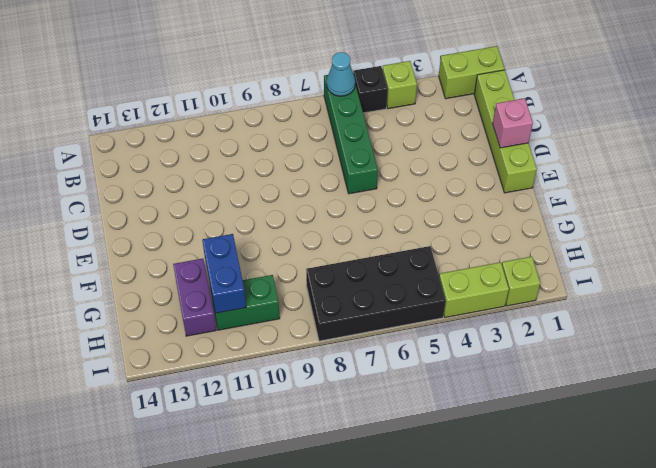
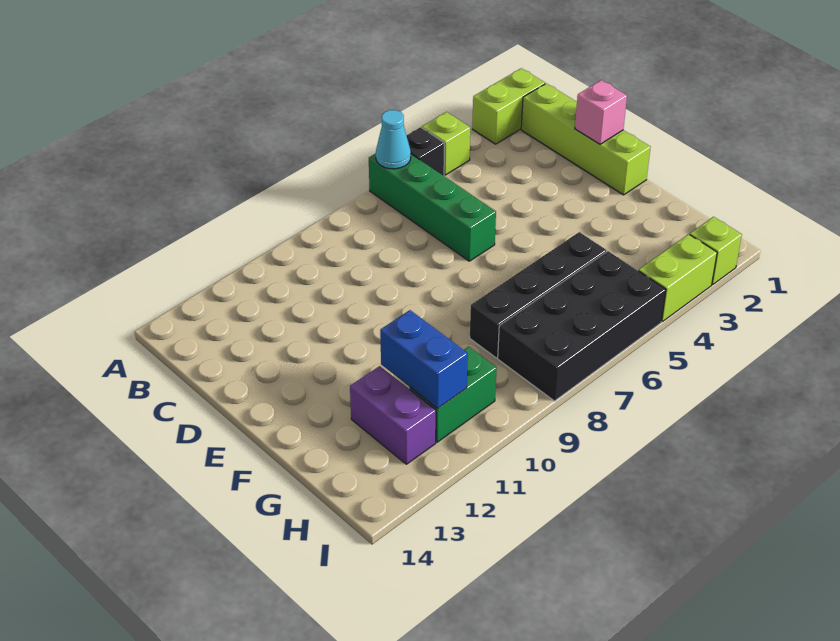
none -> black 1x4 brick [470,232,607,358]

